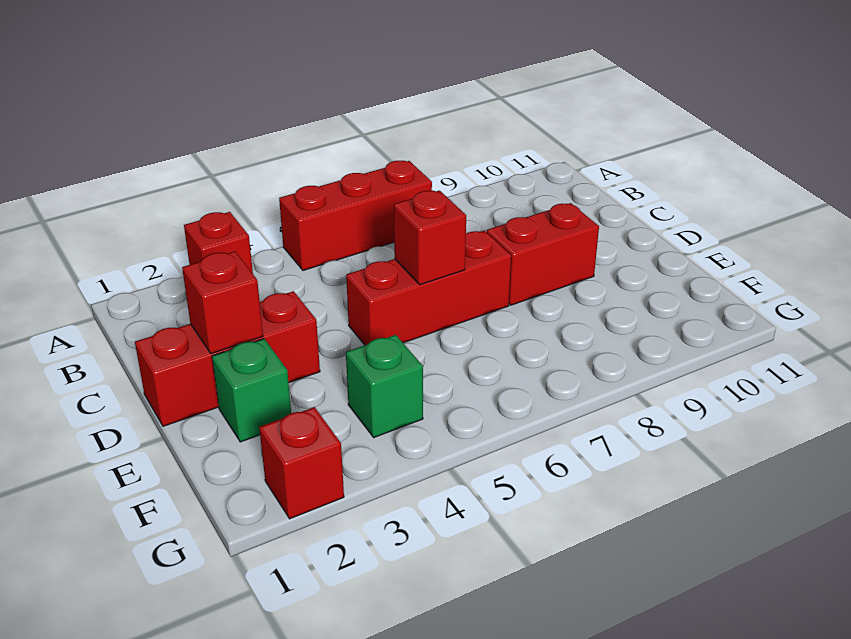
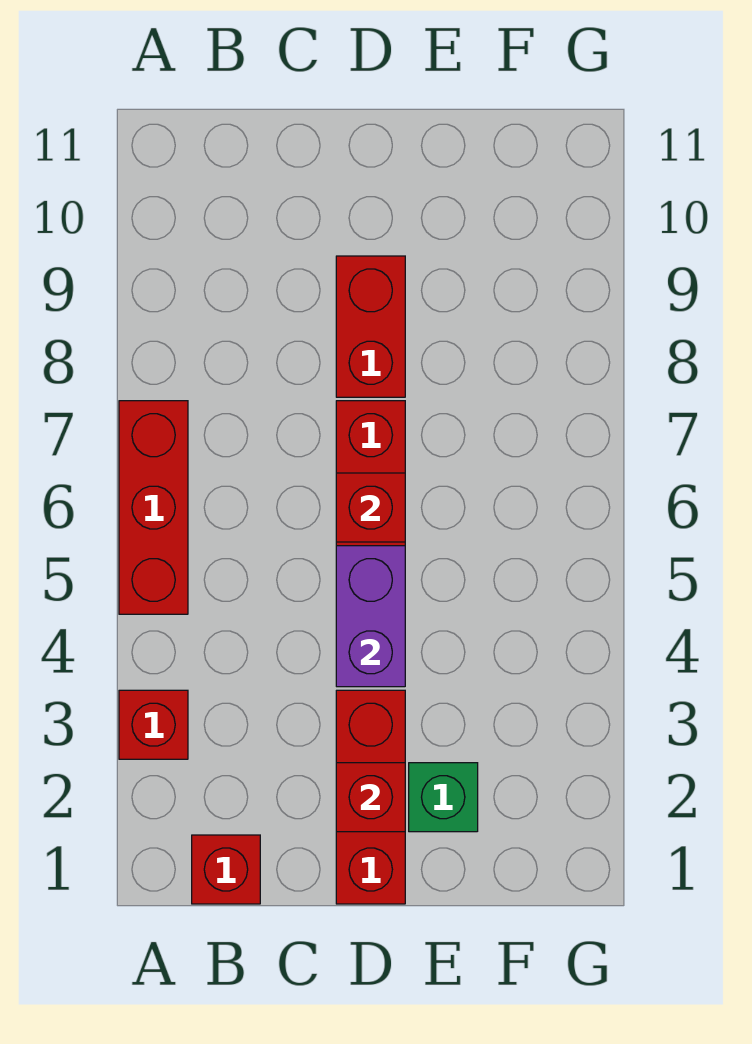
none -> purple 1x2 brick [336,546,405,687]
green 1x1 brick [346,335,423,437] -> none
red 1x1 brick [259,407,344,519] -> red 1x1 brick moved to [192,835,260,904]

